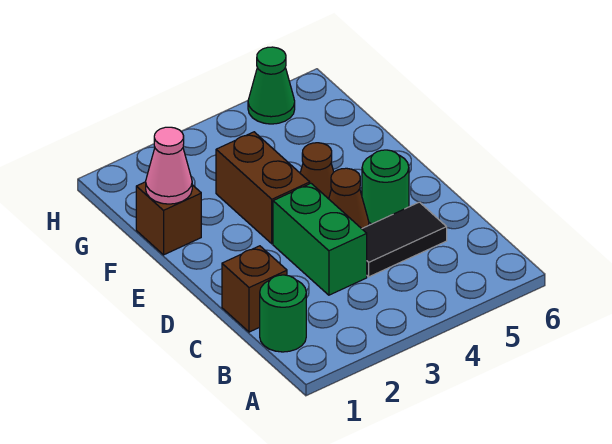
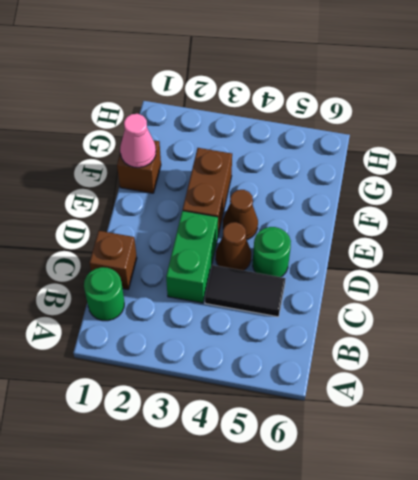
green 1x1 cone [248,47,295,124] -> none

